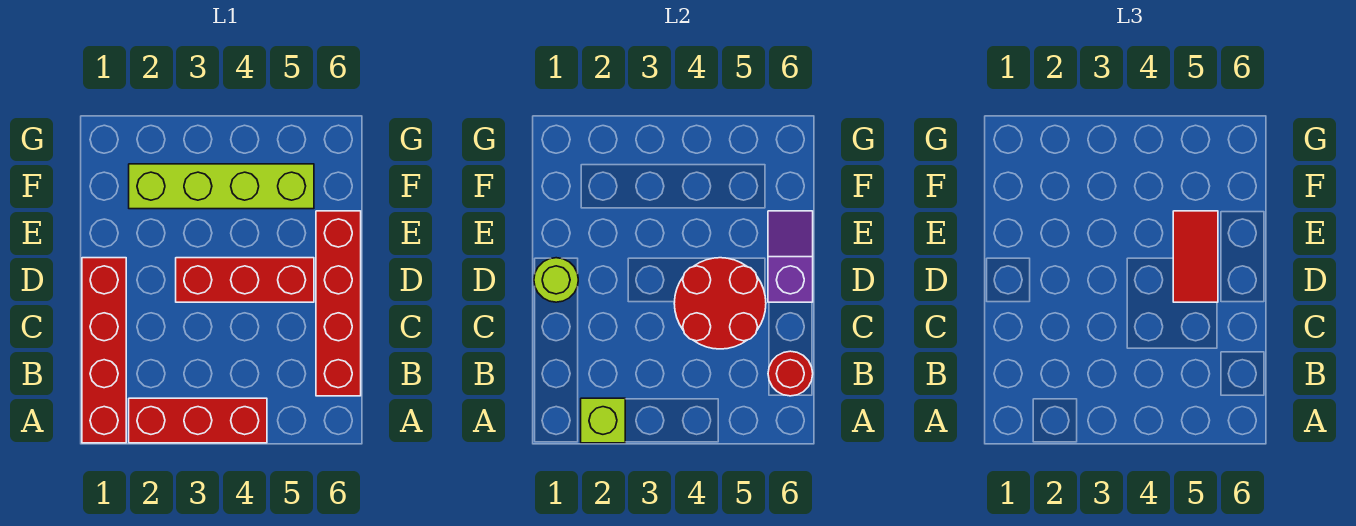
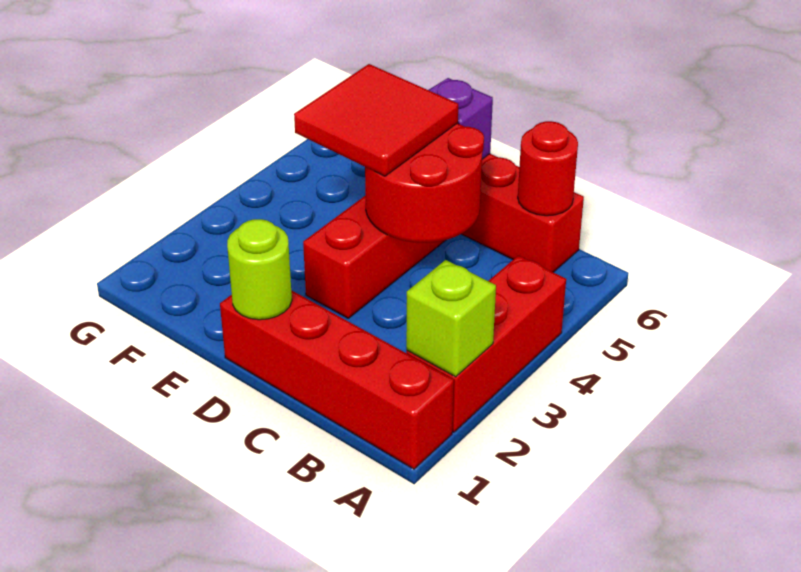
red 1x2 tile [1173,211,1218,302] -> red 2x2 tile [294,64,458,176]
lime 1x4 brick [129,164,314,209] -> none

